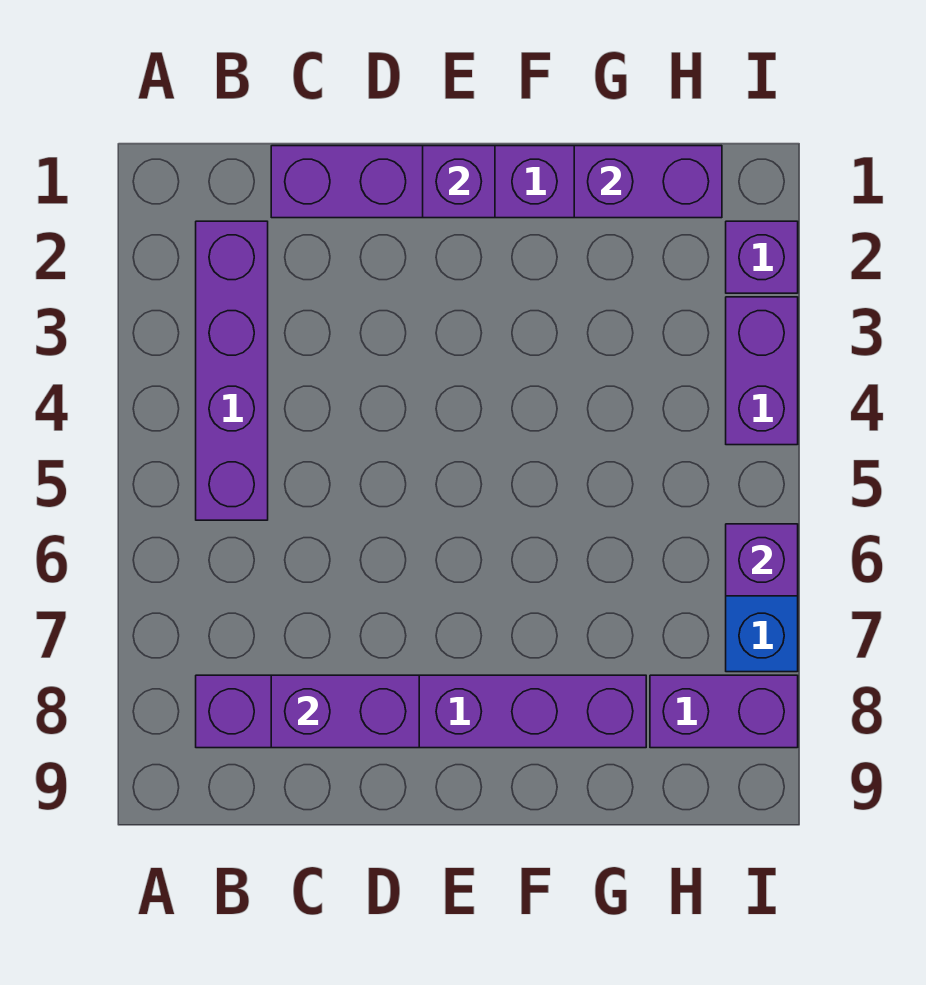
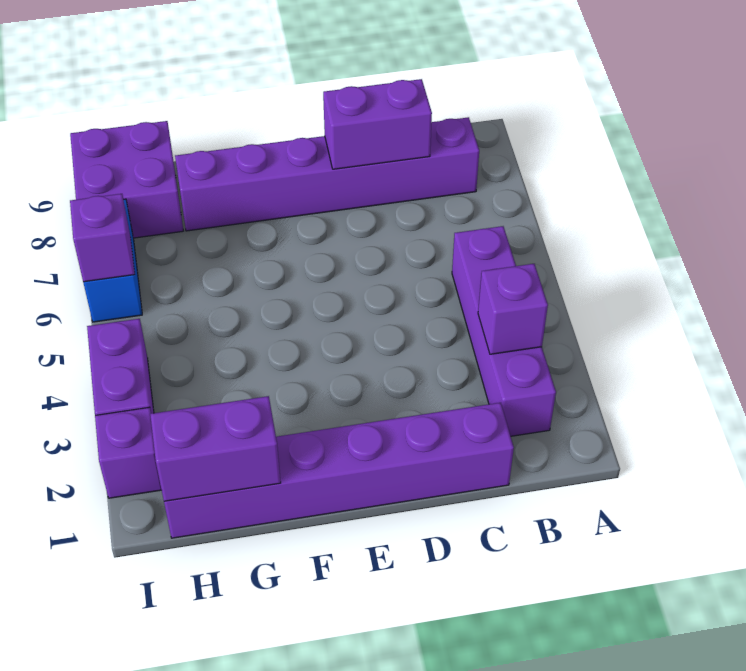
purple 1x1 brick [423,146,495,218] -> purple 1x1 brick moved to [478,264,548,354]
purple 1x2 brick [650,675,798,748] -> purple 2x2 brick [70,121,183,238]

